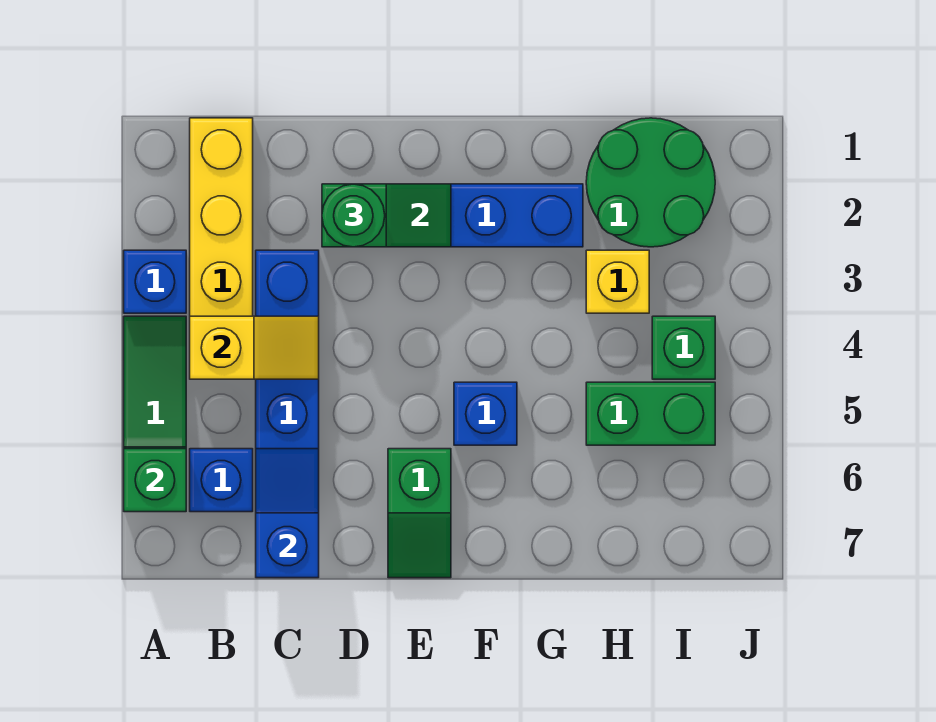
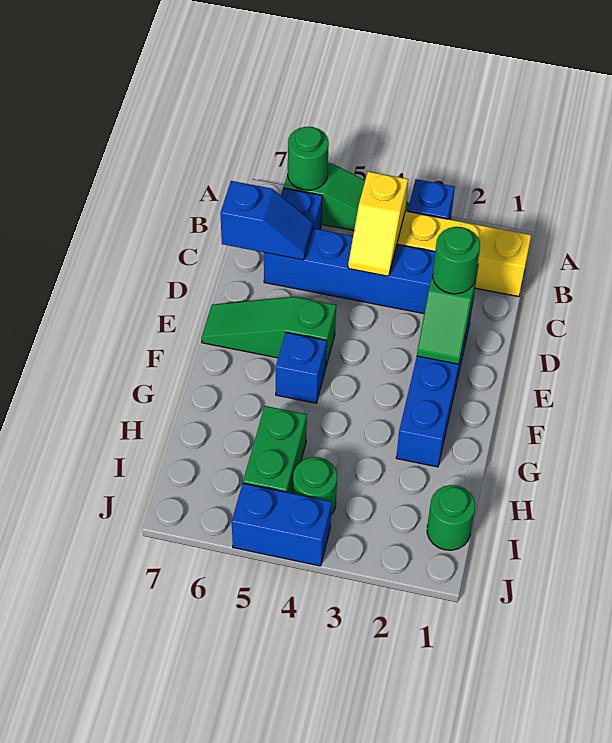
green 1x1 brick [124,449,186,512] -> green 1x1 round brick [288,127,329,190]
green 1x2 slope [388,449,451,578] -> green 1x3 slope [201,297,336,366]
green 2x2 round brick [586,118,715,247] -> green 1x1 round brick [427,485,475,550]
yellow 1x1 brick [586,250,649,313] -> none
green 1x1 brick [652,316,715,379] -> green 1x1 round brick [293,457,337,515]
none -> blue 1x2 brick [232,483,332,566]

